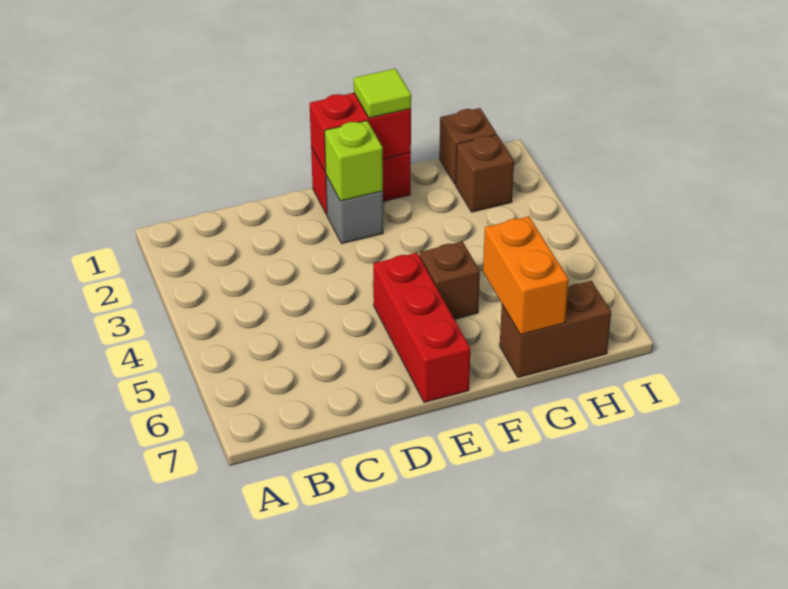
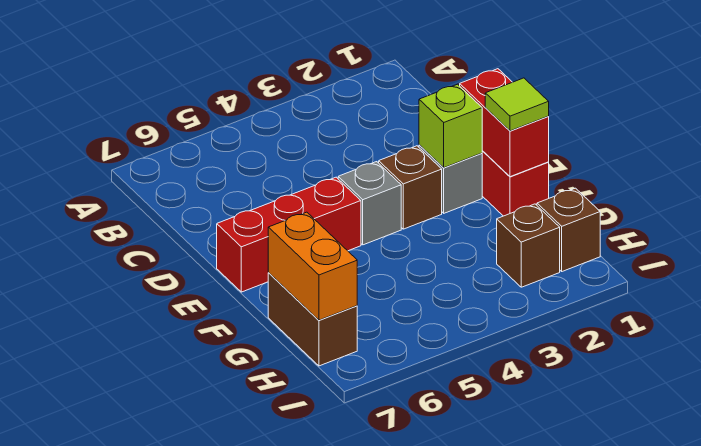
none -> grey 1x1 brick [338,162,401,245]
brown 1x1 brick [419,241,480,319] -> brown 1x1 brick moved to [379,146,442,229]
orange 1x2 brick [483,216,569,335] -> orange 1x2 brick turned to [268,212,357,320]

